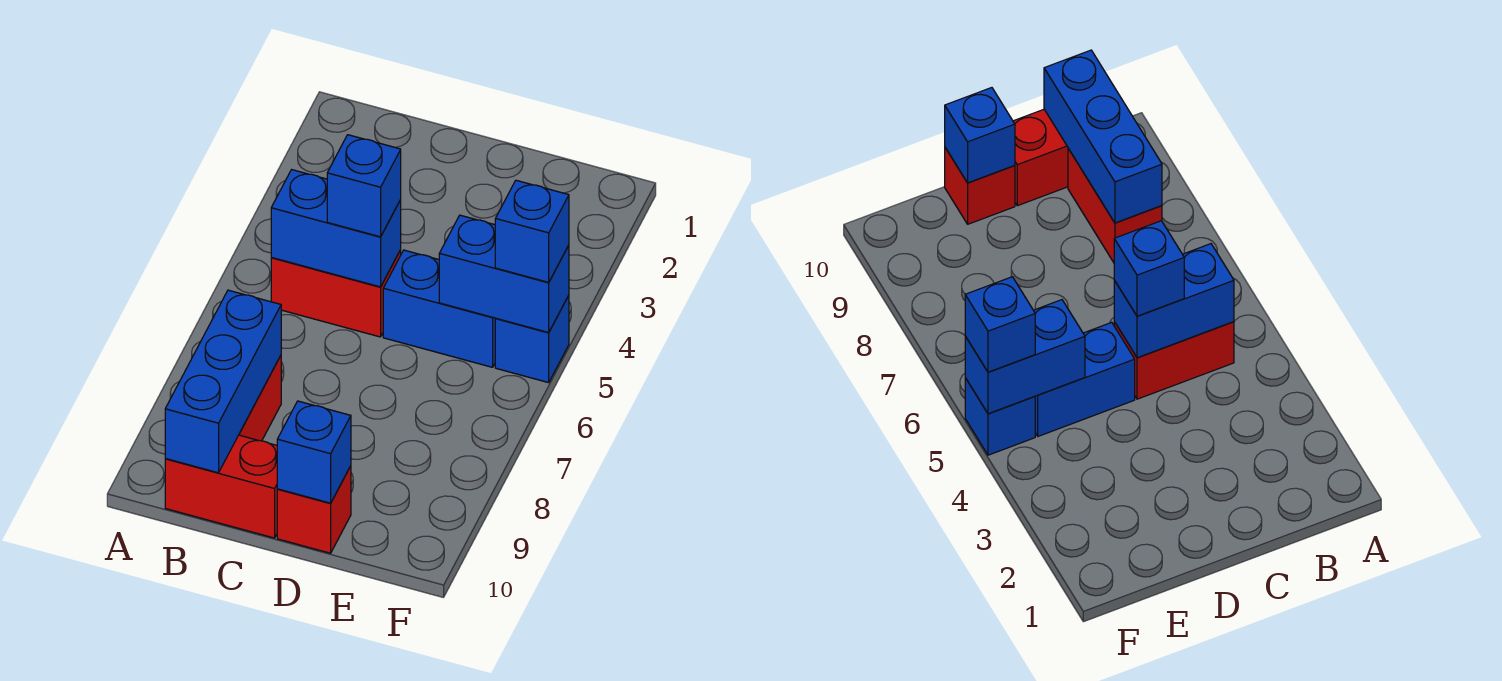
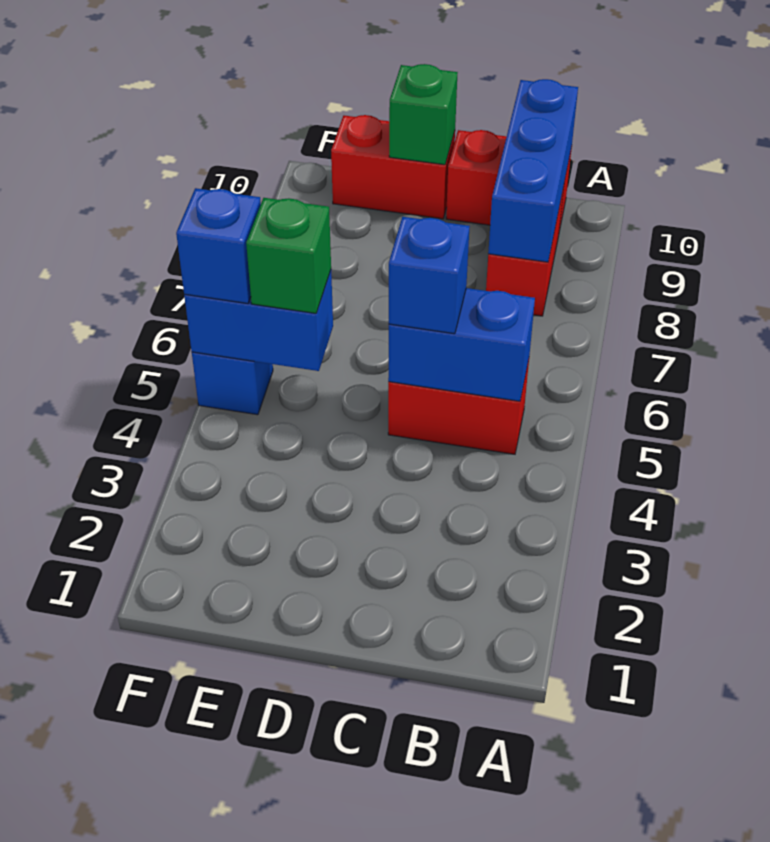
blue 1x2 brick [383,250,496,367] -> none
red 1x1 brick [277,466,351,553] -> red 1x2 brick [331,115,455,219]
blue 1x1 brick [277,401,351,503] -> green 1x1 brick [389,64,458,165]
none -> green 1x1 brick [246,198,331,313]

